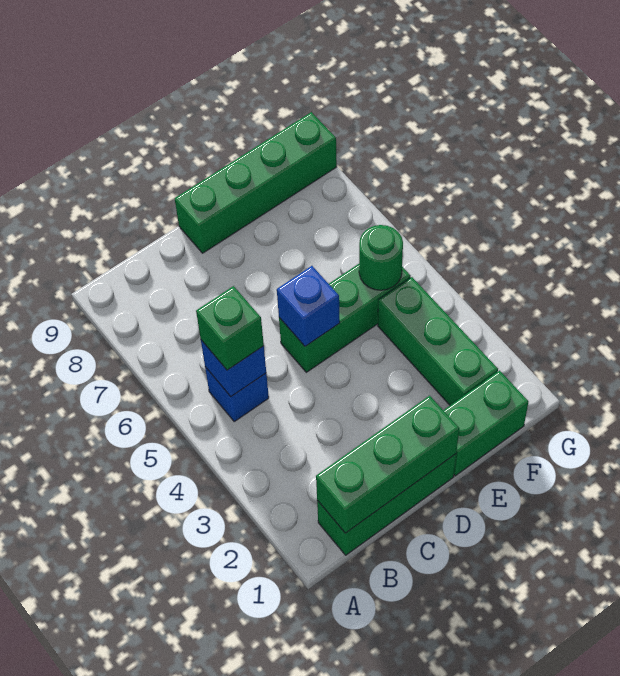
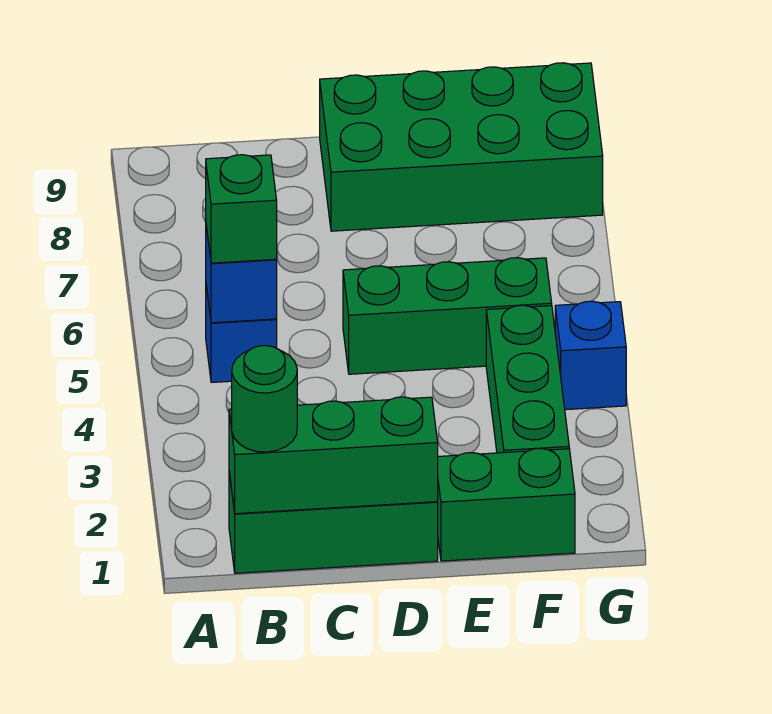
blue 1x1 brick [277,266,340,346] -> blue 1x1 brick moved to [555,301,626,410]
green 1x4 brick [175,112,337,253] -> green 2x4 brick [320,63,603,231]
green 1x1 round brick [359,225,403,290] -> green 1x1 round brick moved to [232,346,297,452]

